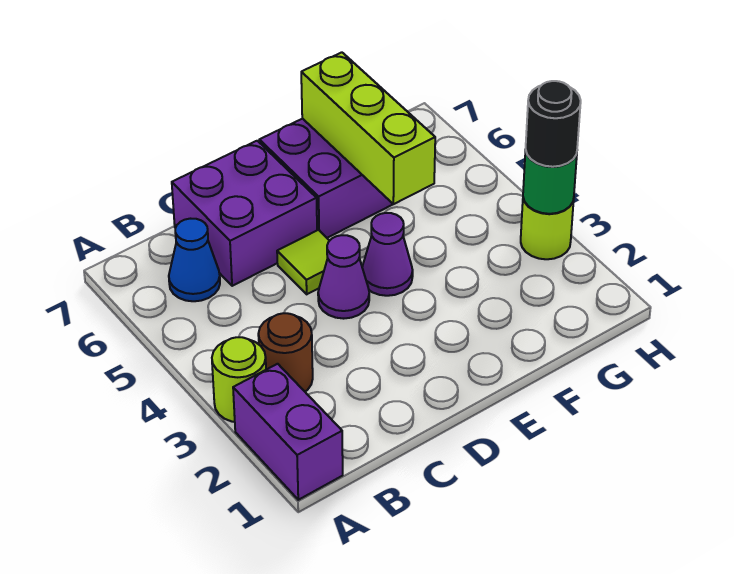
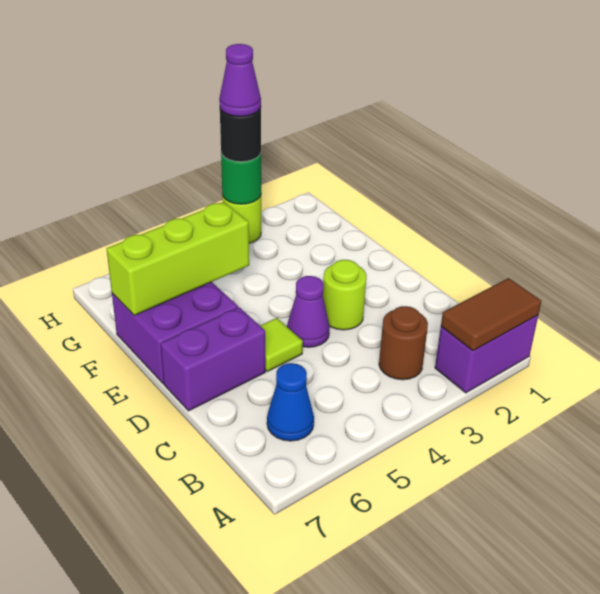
none -> brown 1x2 tile [441,278,541,351]
lime 1x1 round brick [212,337,266,422] -> lime 1x1 round brick moved to [323,260,367,330]
purple 2x2 brick [172,141,317,286] -> purple 1x2 brick [161,307,265,411]
purple 1x1 cone [362,213,413,296] -> purple 1x1 cone moved to [219,44,261,116]

